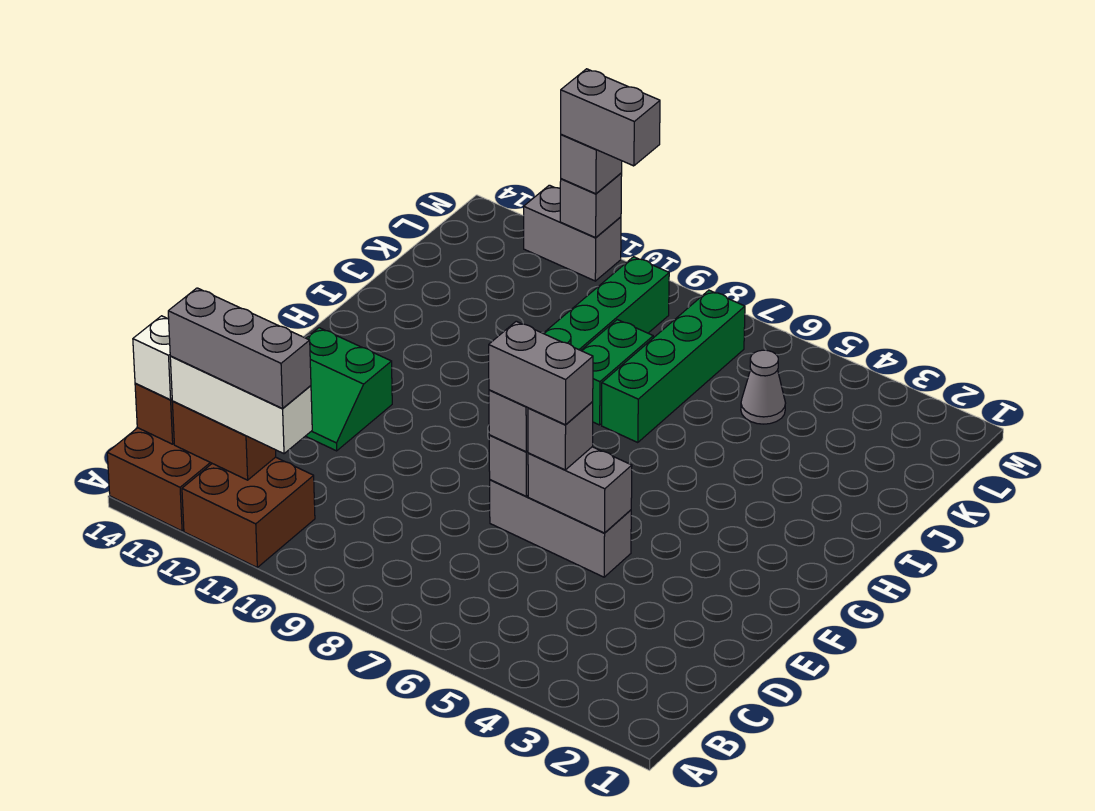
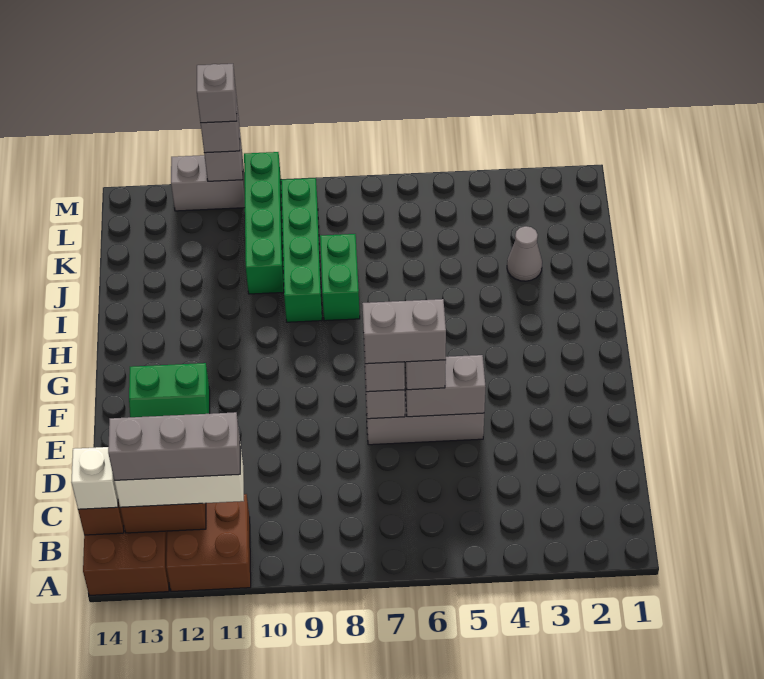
green 1x4 brick [602,290,745,443] -> green 1x4 brick moved to [244,152,284,294]
grey 1x1 cone [741,350,785,424] -> grey 1x1 cone moved to [507,226,542,281]
grey 1x2 brick [561,69,660,166] -> grey 1x1 brick [197,64,237,123]

